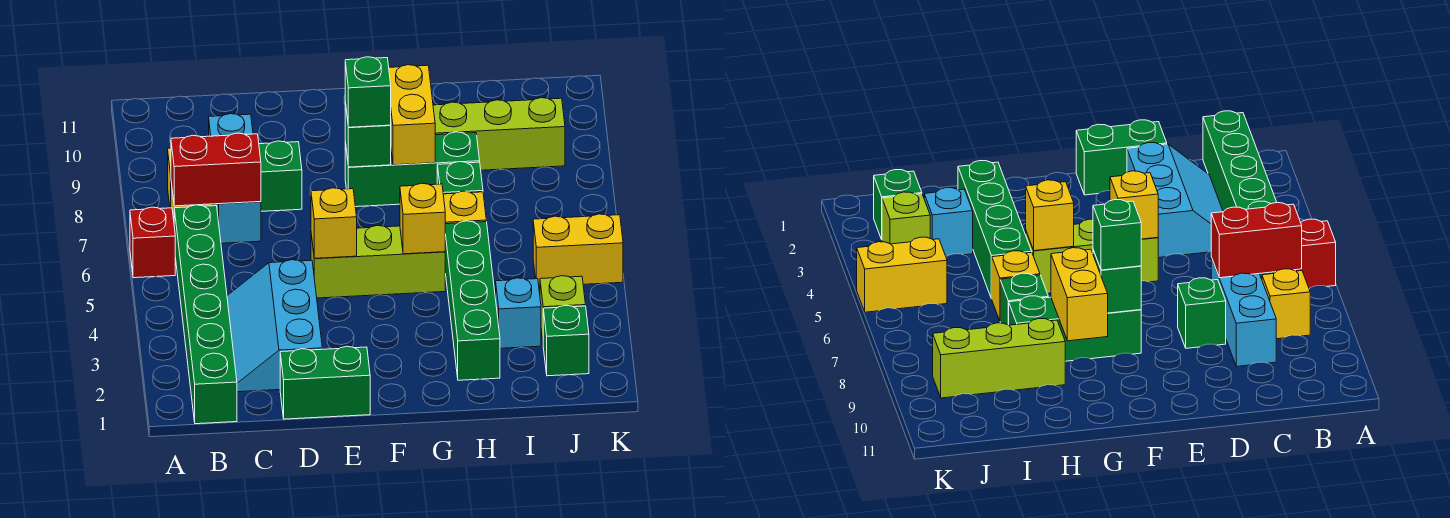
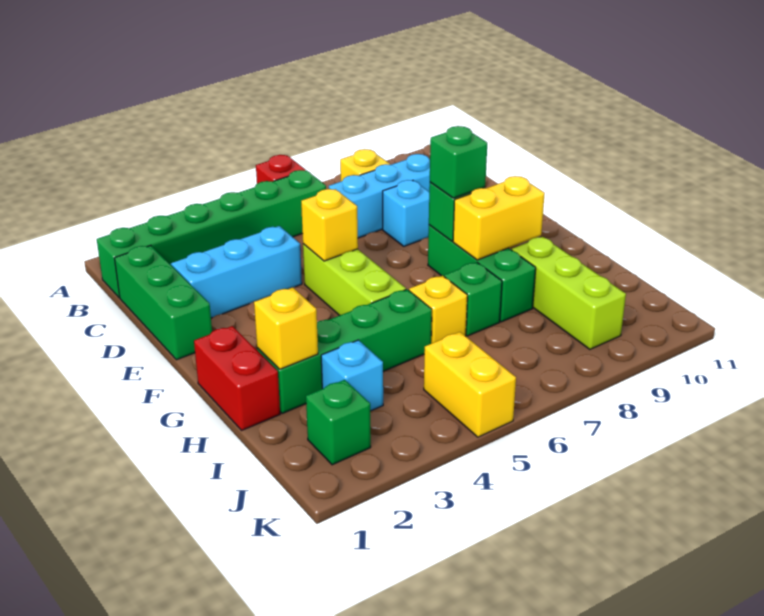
red 1x2 brick [171,133,261,206] -> red 1x2 brick moved to [194,326,280,430]
green 1x2 brick [280,346,370,419] -> green 1x3 brick [115,245,212,360]
green 1x1 brick [259,141,302,211] -> cyan 1x1 brick [383,180,429,246]
yellow 1x1 brick [400,183,445,254] -> yellow 1x1 brick moved to [254,288,318,369]
lime 1x1 brick [540,276,586,340] -> none

